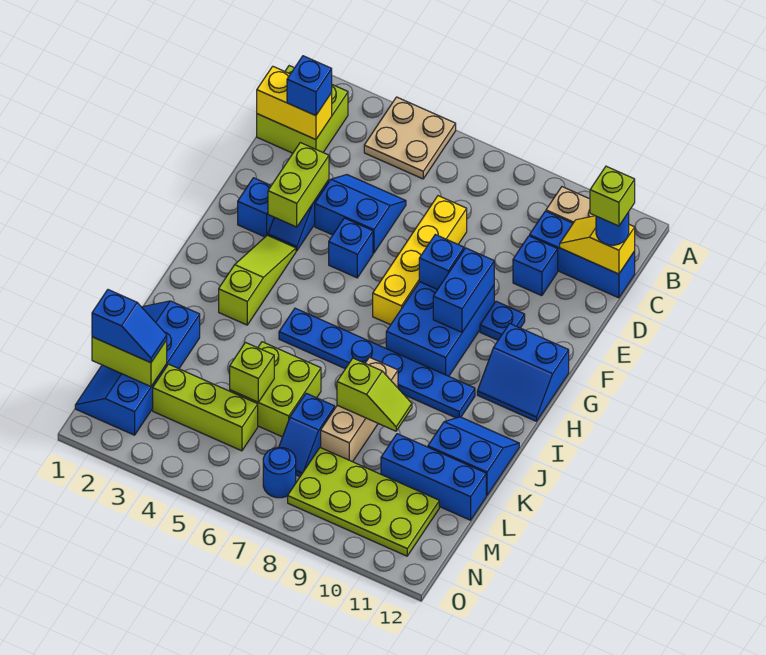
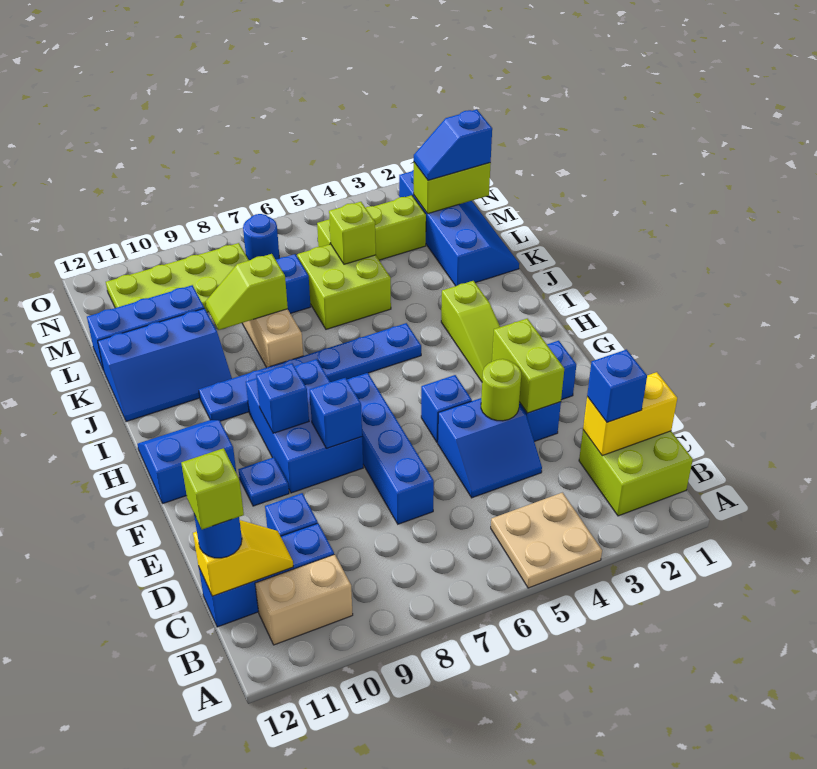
yellow 1x4 brick [373,196,467,325] -> blue 1x4 brick [347,373,434,524]
none -> lime 1x1 round brick [481,359,521,421]
blue 1x2 brick [433,248,494,332] -> blue 1x1 brick [256,363,309,433]
blue 2x2 slope [428,417,519,495] -> blue 2x3 slope [98,308,232,422]

